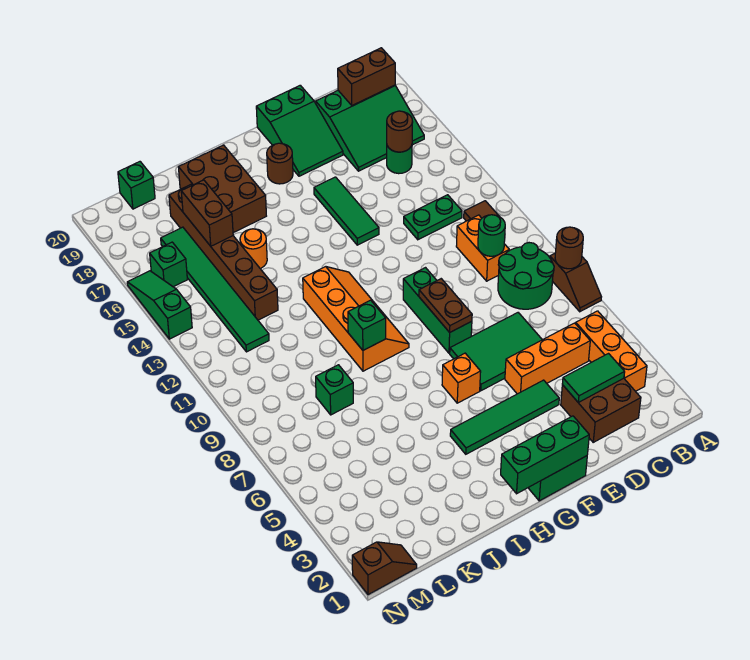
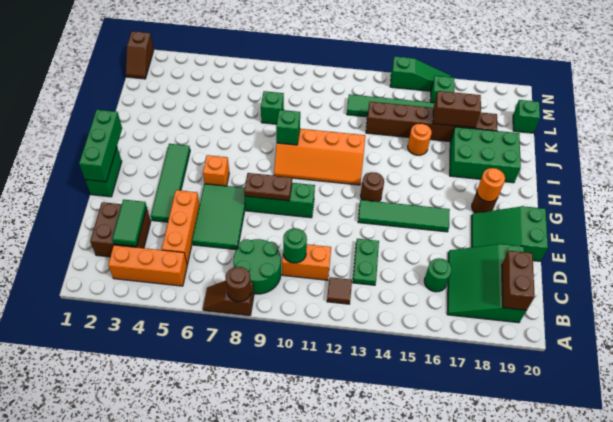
brown 1x1 round brick [387,111,413,152] -> brown 1x1 round brick moved to [361,172,384,202]
green 1x3 tile [314,177,379,245] -> green 1x4 tile [358,200,450,232]
none -> orange 1x1 round brick [477,168,505,202]
brown 2x3 brick [178,145,266,233] -> green 2x3 brick [450,127,521,183]

